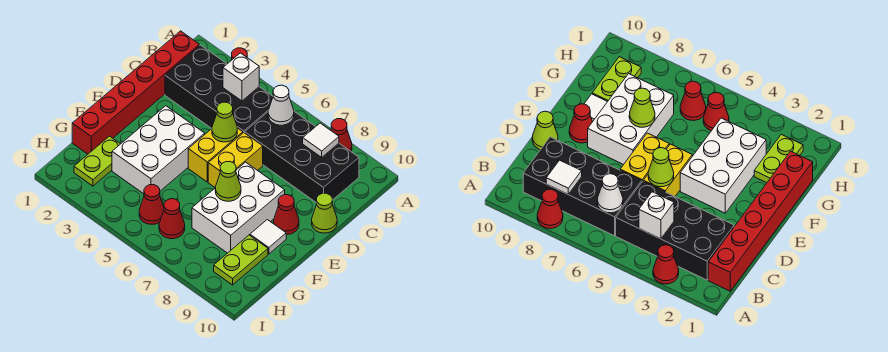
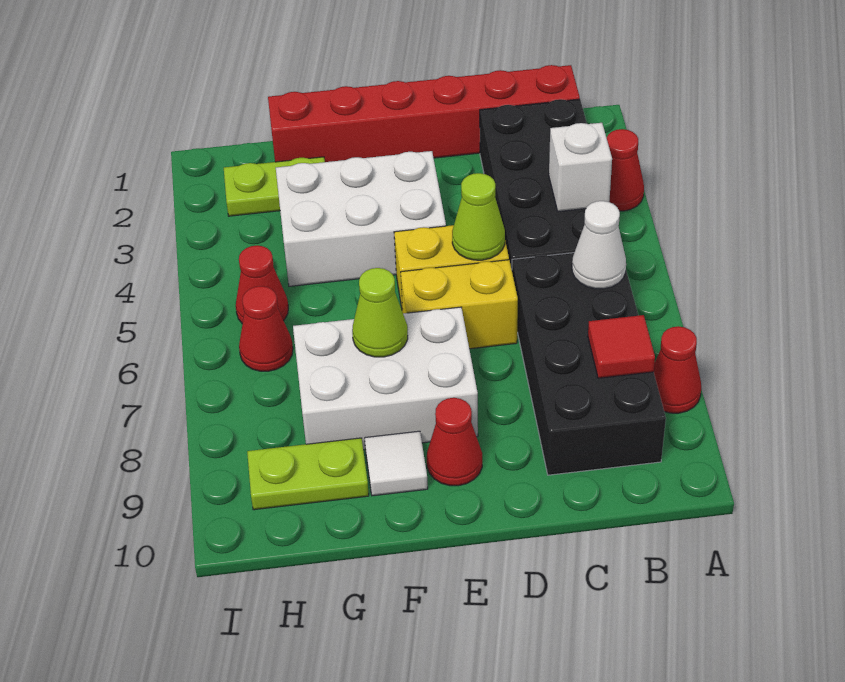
white 1x1 tile [303,123,339,157] -> red 1x1 tile [588,315,655,378]
lime 1x1 cone [312,193,337,233] -> none

